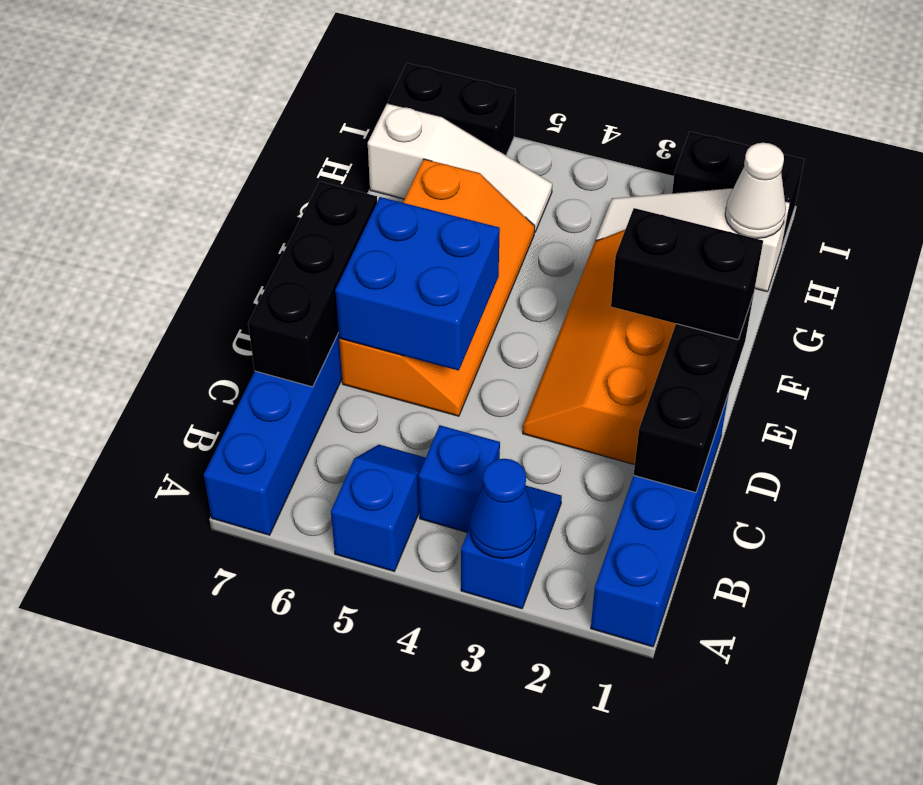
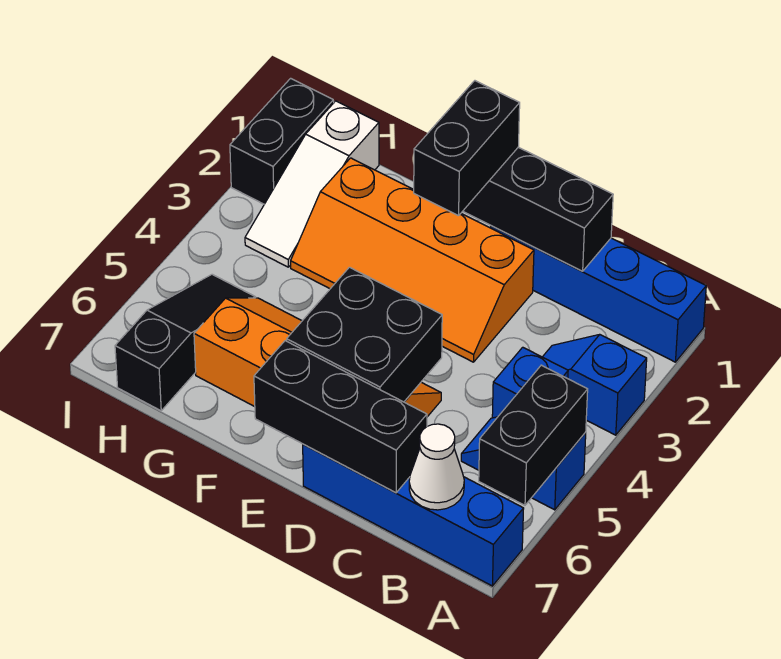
blue 1x1 cone [470,459,536,559] -> none
blue 2x2 brick [335,197,500,371] -> black 2x2 brick [287,267,442,402]
white 1x1 cone [725,143,786,238] -> white 1x1 cone moved to [409,424,464,510]
white 1x3 slope [368,103,552,232] -> black 1x3 slope [115,274,256,411]
black 1x2 brick [388,63,515,155] -> black 1x2 brick moved to [479,365,588,505]

